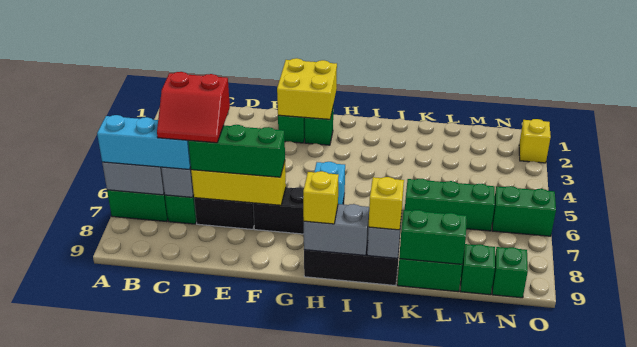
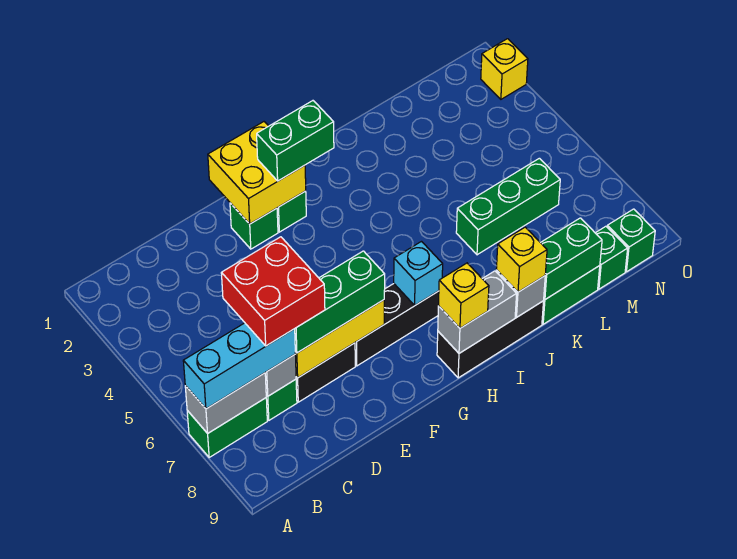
red 2x2 slope [157,72,230,143] -> red 2x2 brick [221,237,325,346]
green 1x2 brick [492,186,556,236] -> green 1x2 brick moved to [257,101,334,181]

